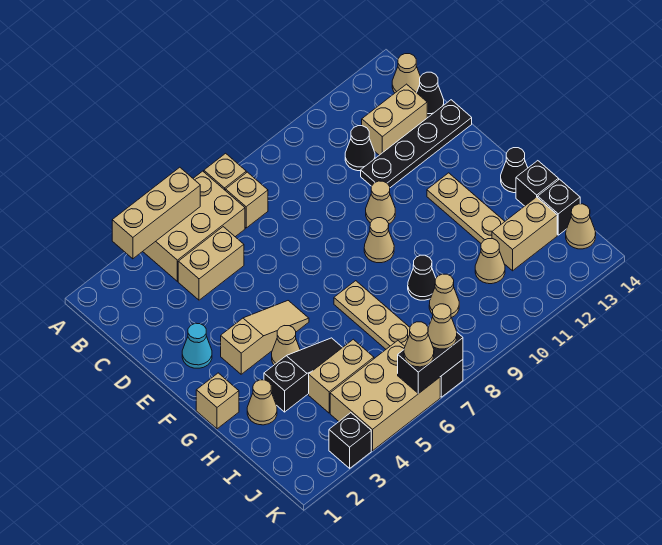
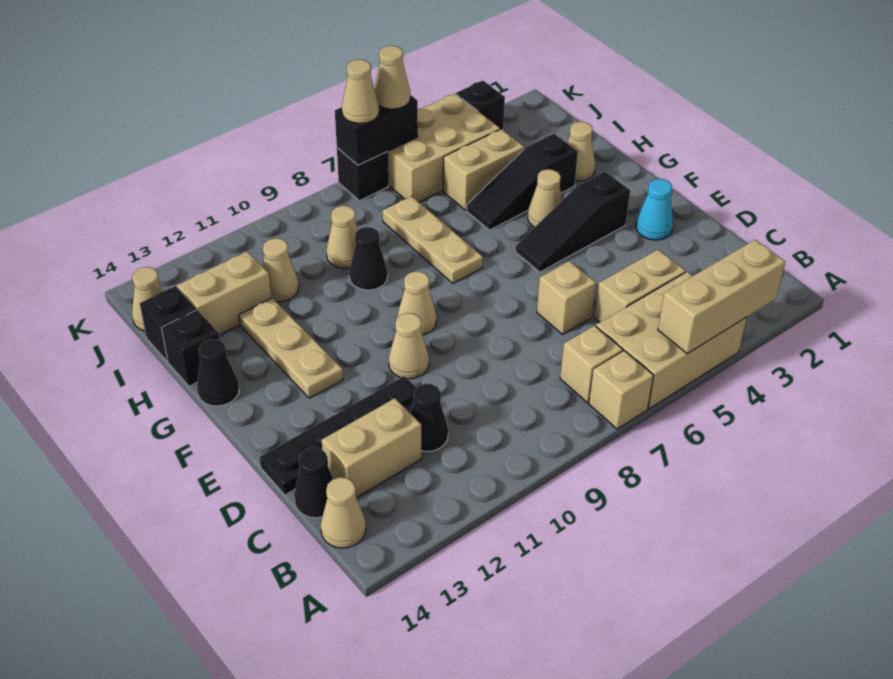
tan 1x3 slope [221,301,309,374] -> black 1x3 slope [516,172,630,272]
tan 1x1 brick [196,373,239,429] -> tan 1x1 brick moved to [537,261,596,334]

